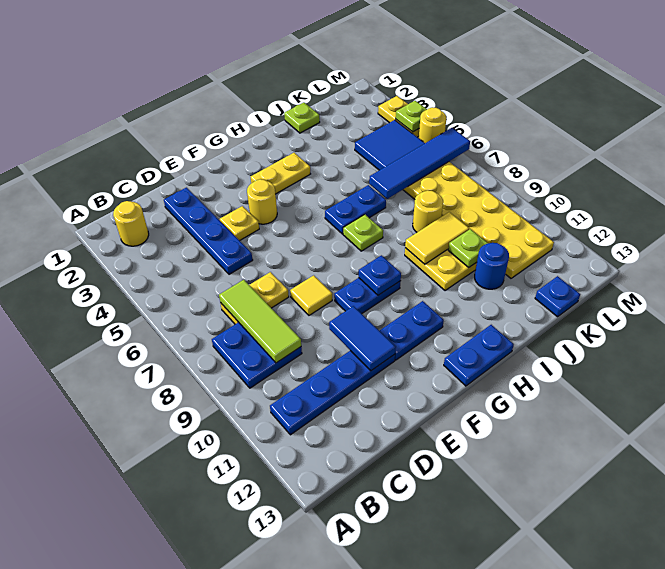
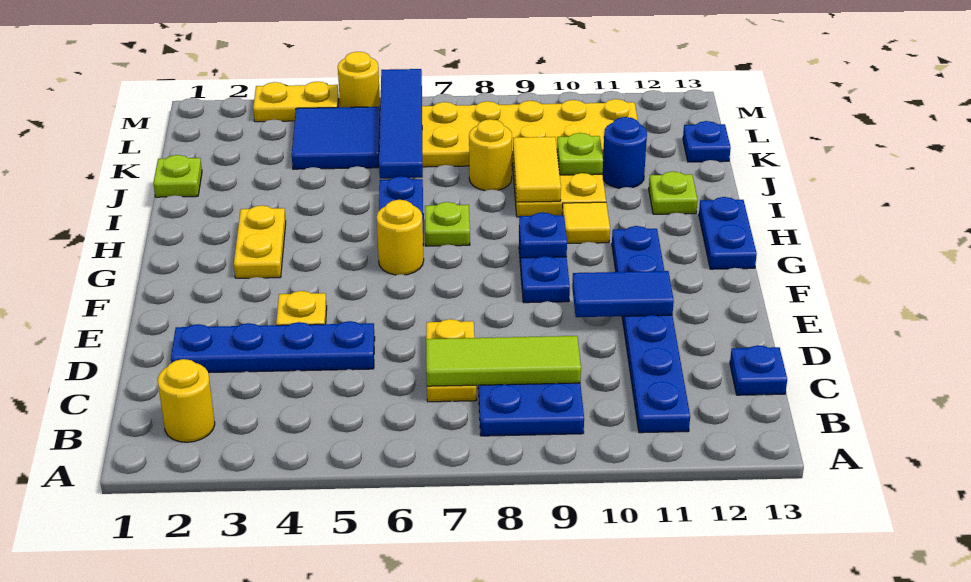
none -> blue 1x1 plate [730,345,787,395]
yellow 1x1 tile [290,275,332,315] -> yellow 1x1 tile moved to [562,202,610,243]
yellow 1x1 round brick [247,179,277,224] -> yellow 1x1 round brick moved to [377,200,424,275]
lime 1x1 plate [396,101,427,132] -> lime 1x1 plate moved to [649,171,698,214]

